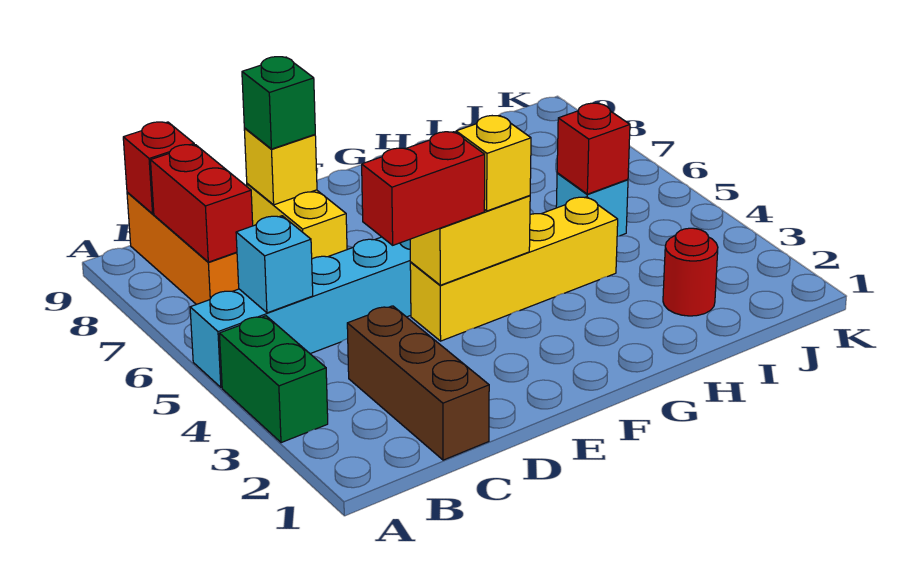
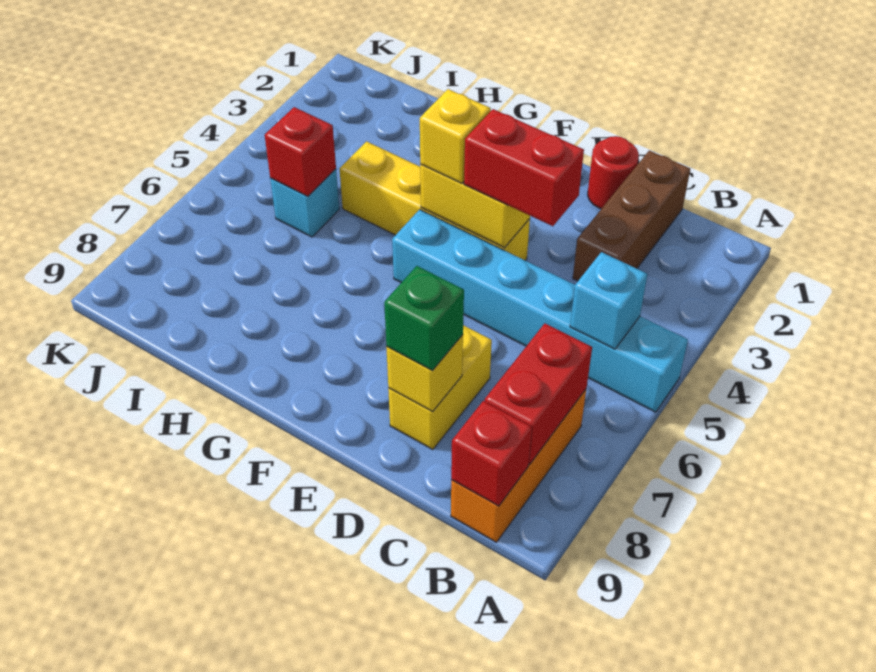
green 1x2 brick [219,316,328,443] -> none
red 1x1 round brick [663,228,718,316] -> red 1x1 round brick moved to [588,136,639,209]

